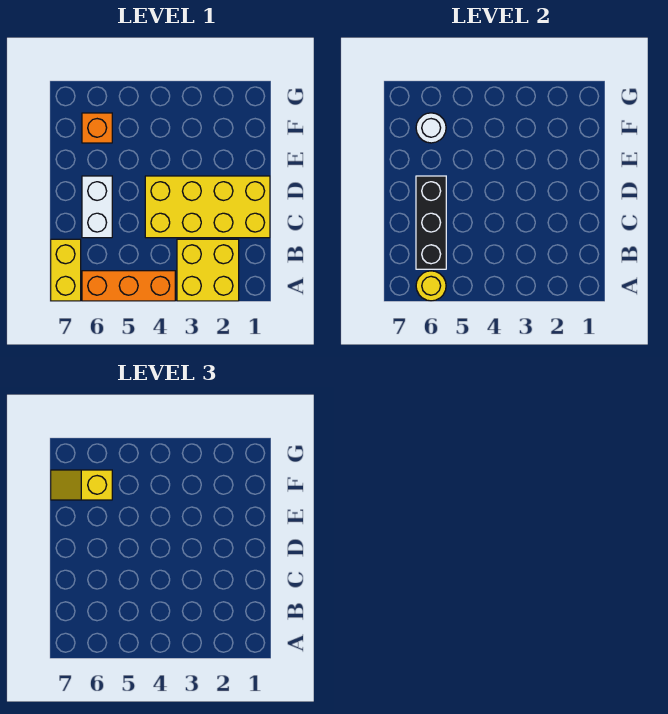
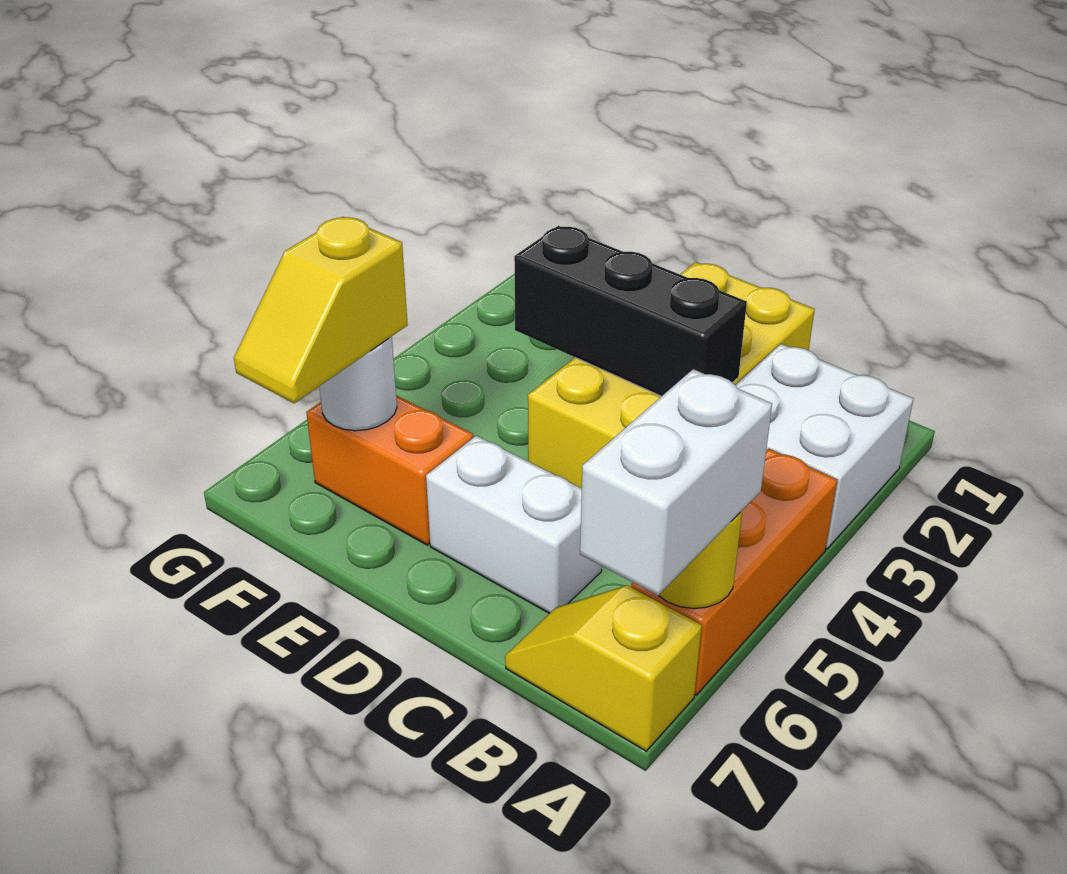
yellow 2x2 brick [177,239,239,301] -> white 2x2 brick [735,344,913,549]
none -> white 1x2 brick [580,369,772,595]
yellow 1x2 brick [51,239,81,301] -> yellow 1x2 slope [505,585,702,751]
black 1x3 brick [416,176,446,269] -> black 1x3 brick moved to [514,226,747,396]
orange 1x1 brick [82,113,112,143] -> orange 1x2 brick [306,395,473,545]

